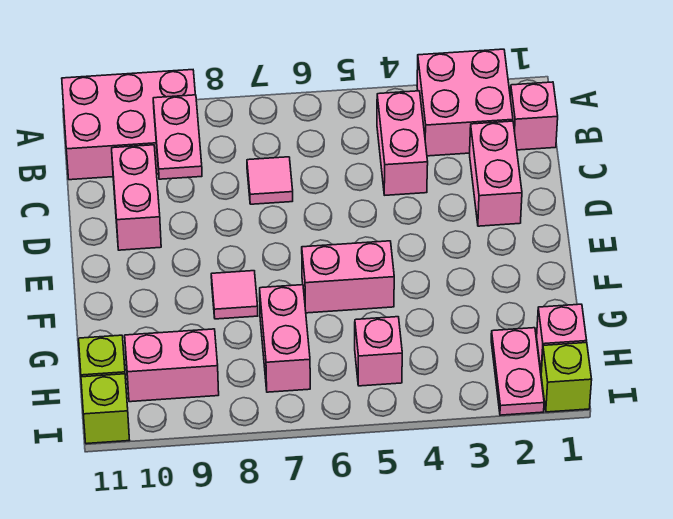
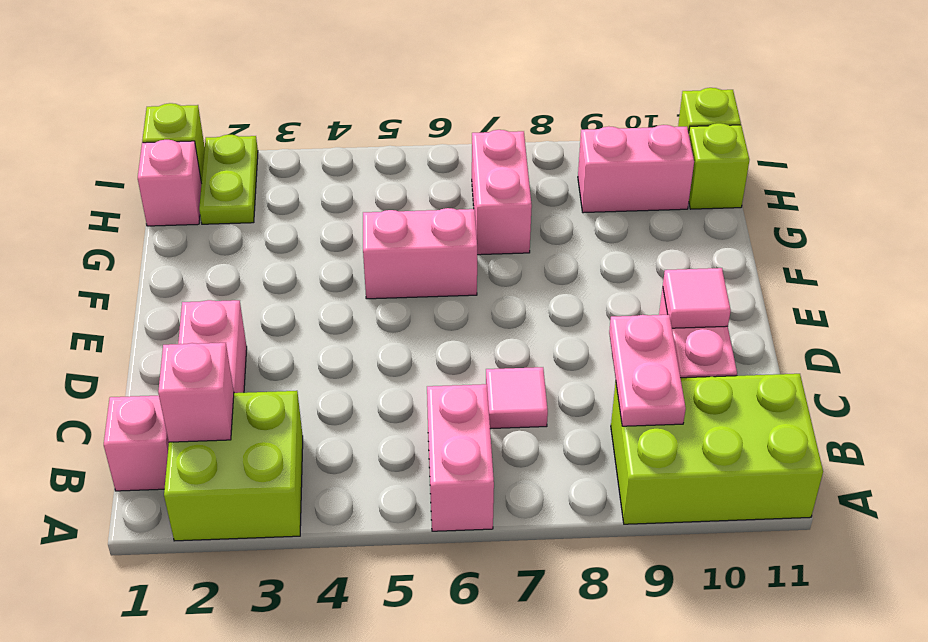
pink 2x2 brick [417,49,513,156] -> lime 2x2 brick [164,391,303,541]
pink 2x3 brick [62,70,195,180] -> lime 2x3 brick [611,374,823,524]
pink 1x2 brick [377,91,428,195] -> pink 1x2 brick moved to [427,384,494,531]
pink 1x1 tile [211,271,258,319] -> pink 1x1 tile moved to [663,268,731,328]
pink 1x2 plate [491,328,544,415] -> lime 1x2 plate [199,135,258,224]
pink 1x1 brick [355,317,402,386] -> pink 1x1 brick moved to [158,343,234,442]

